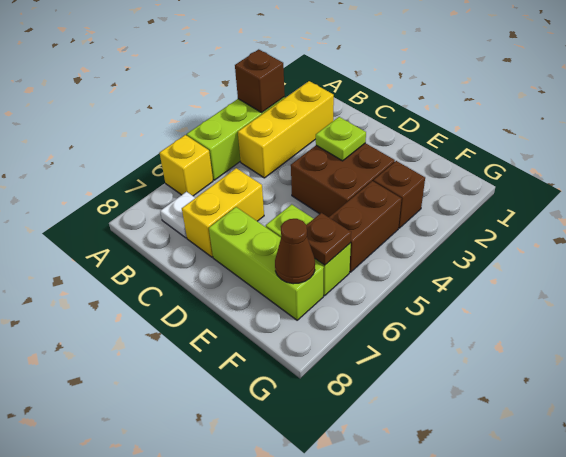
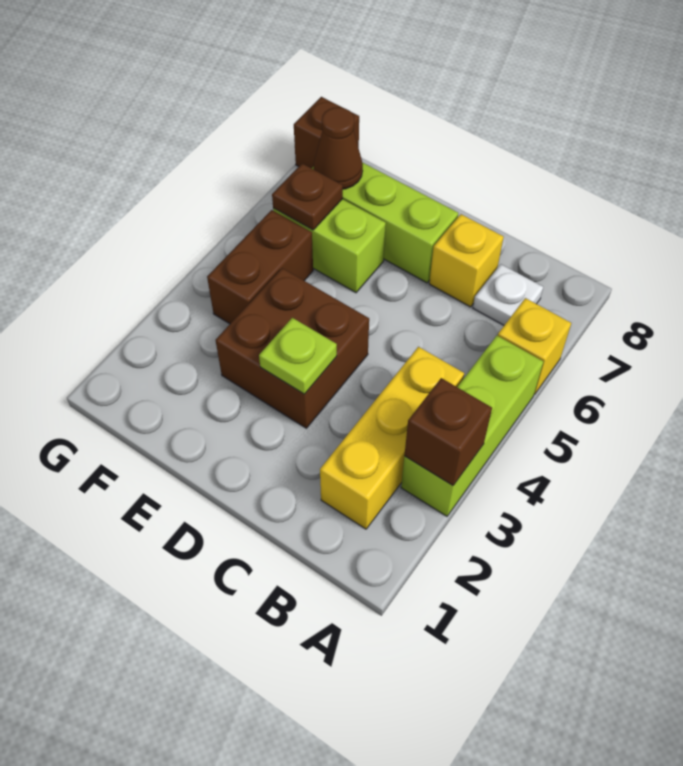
yellow 1x2 brick [182,168,264,257] -> yellow 1x1 brick [429,214,504,307]
brown 1x1 brick [373,161,425,228] -> brown 1x1 brick moved to [294,97,359,168]

